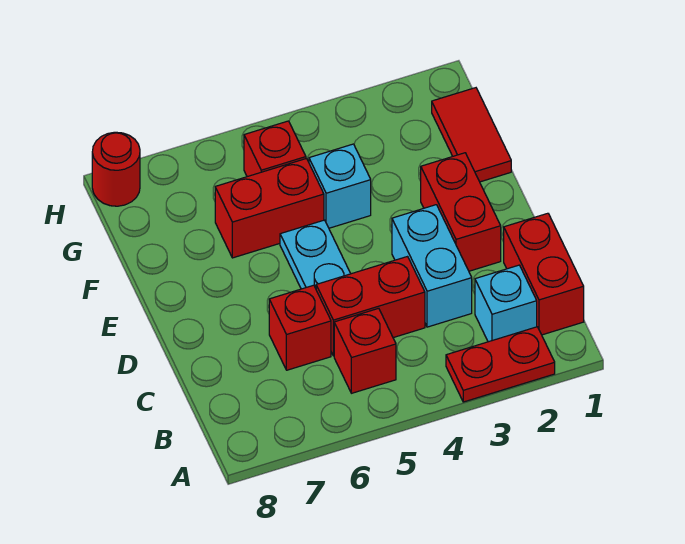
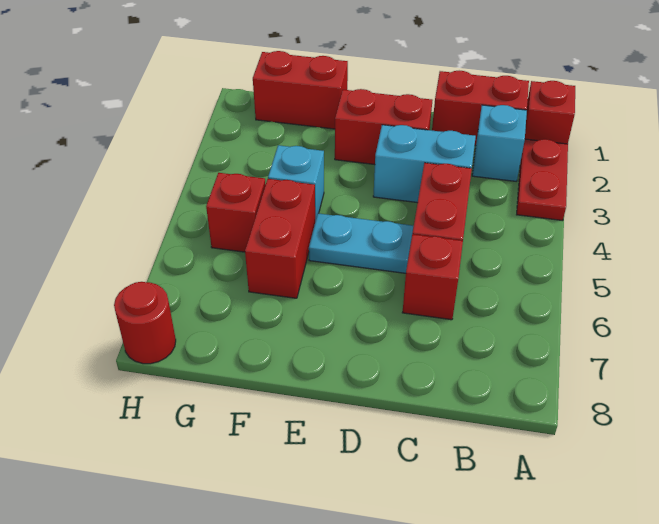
red 1x1 brick [334,308,396,393] -> red 1x1 brick moved to [525,81,575,144]
red 1x2 tile [432,88,511,182] -> red 1x2 brick [253,51,348,129]

